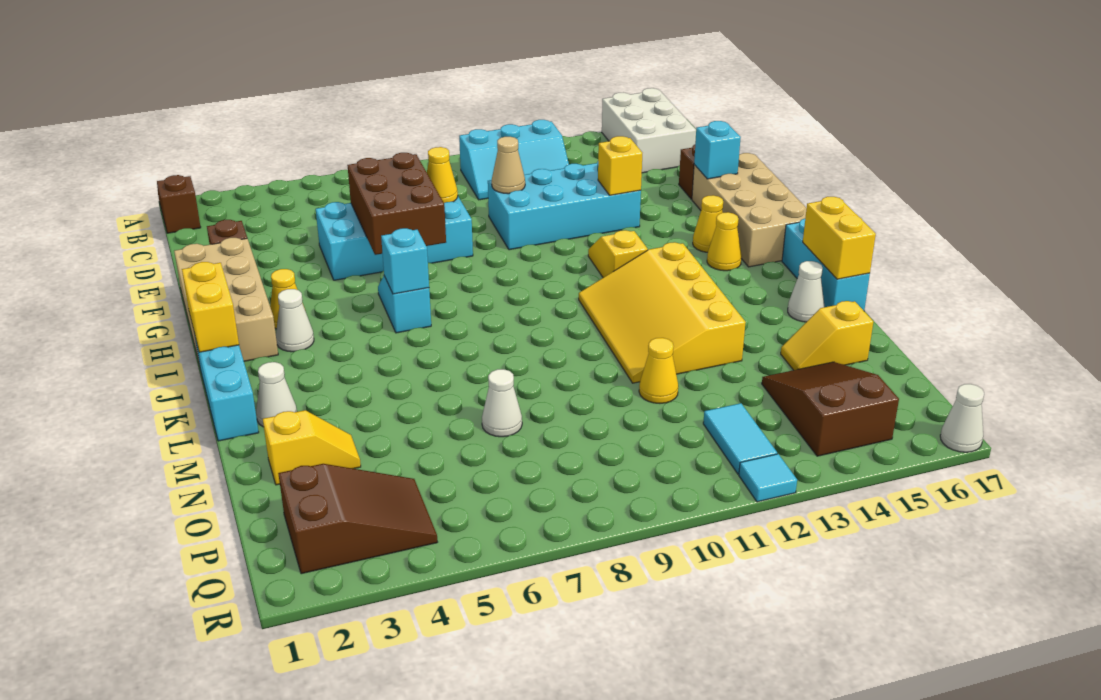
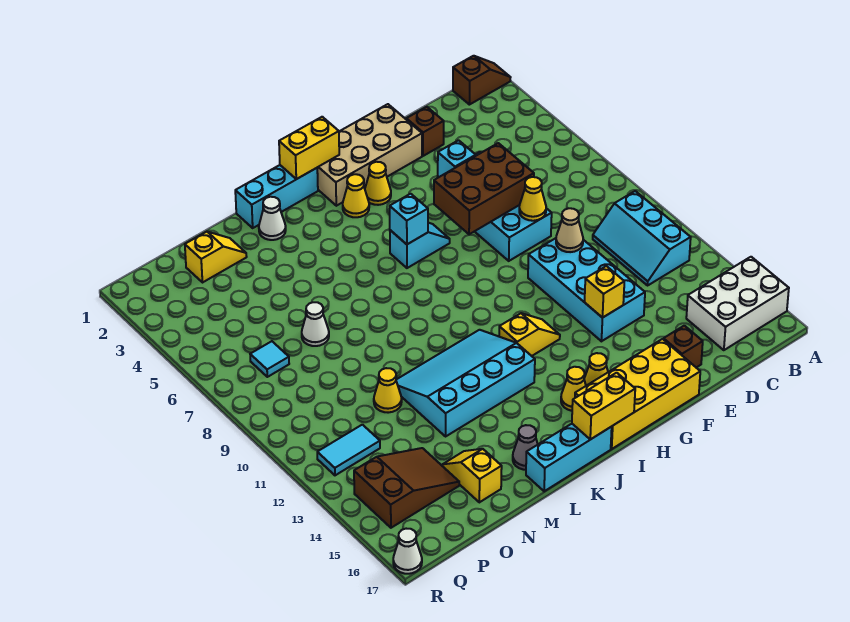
tan 2x4 brick [692,153,807,267] -> yellow 2x4 brick [575,339,700,449]
cyan 1x1 brick [694,121,741,179] -> cyan 1x1 brick moved to [438,140,476,177]
white 1x1 cone [276,289,314,352] -> yellow 1x1 cone [343,174,369,217]
yellow 3x4 slope [579,242,746,383] -> cyan 3x4 slope [396,330,535,436]
yellow 1x2 brick [803,197,876,279] -> yellow 1x2 brick moved to [572,373,635,440]
white 1x1 cone [788,261,824,322] -> grey 1x1 cone [513,425,538,470]
yellow 1x2 slope [263,410,361,485] -> yellow 1x2 slope turned to [185,232,247,282]
brown 2x3 slope [278,464,437,574] -> none
cyan 1x1 tile [739,454,797,502] -> cyan 1x1 tile moved to [250,341,289,377]

